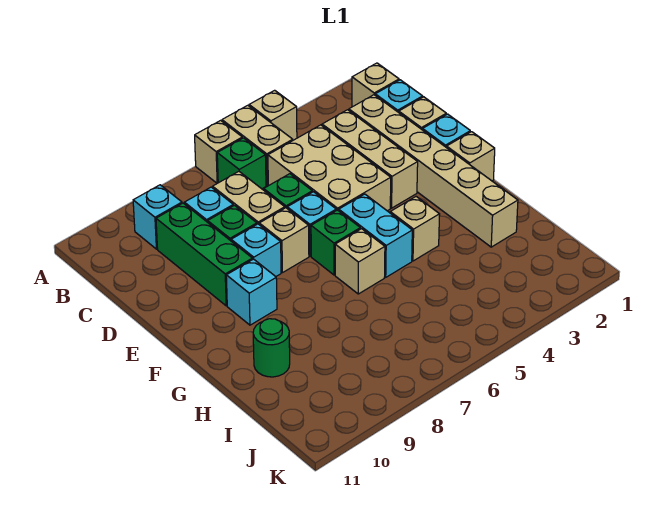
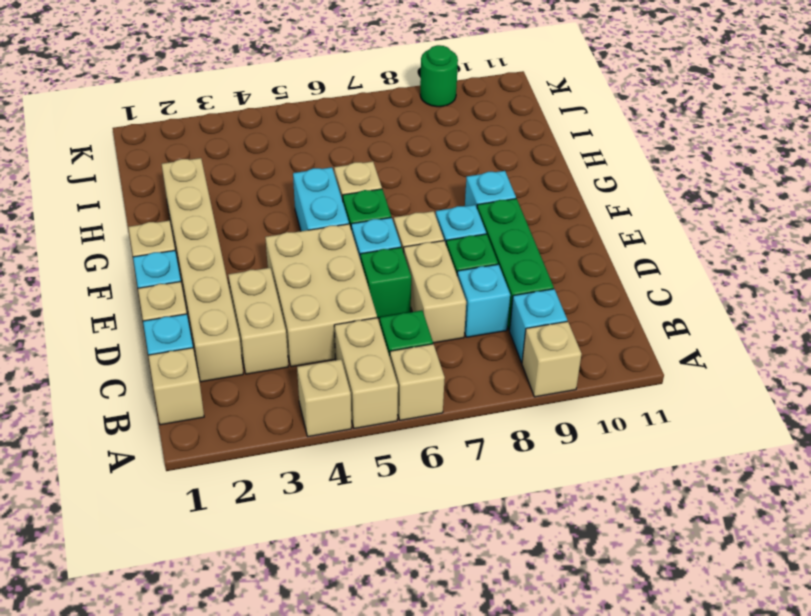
tan 1x3 brick [322,110,418,208] -> tan 1x2 brick [228,268,288,374]
tan 1x1 brick [390,197,440,261] -> tan 1x1 brick moved to [522,321,581,397]
green 1x1 round brick [253,319,290,377] -> green 1x1 round brick moved to [420,45,458,107]

